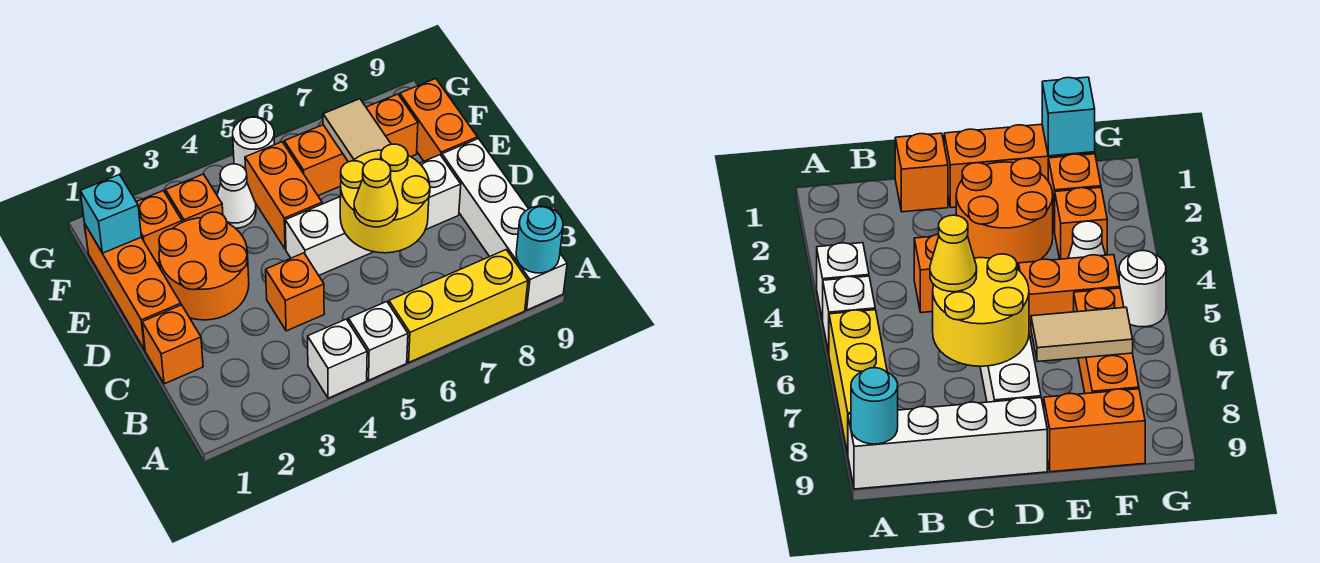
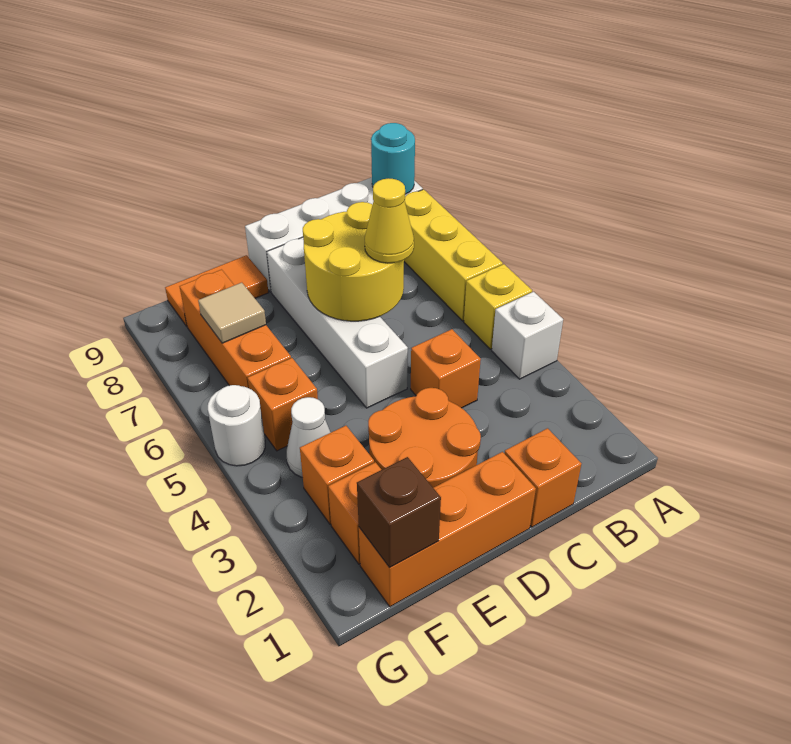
white 1x1 brick [348,302,408,380] -> yellow 1x1 brick [464,264,532,349]
orange 1x2 brick [245,142,322,249] -> orange 1x1 brick [248,358,318,451]
tan 1x2 tile [323,99,391,162] -> tan 1x1 tile [198,283,266,343]
orange 1x2 brick [400,79,478,161] -> orange 1x2 tile [165,255,269,326]
cyan 1x1 brick [80,175,141,253] -> brown 1x1 brick [357,457,441,568]

